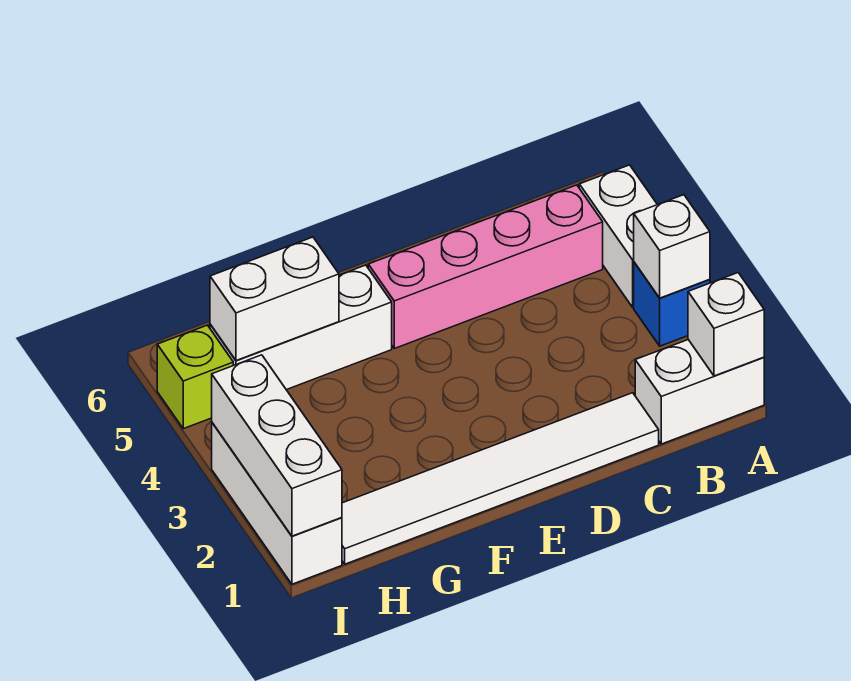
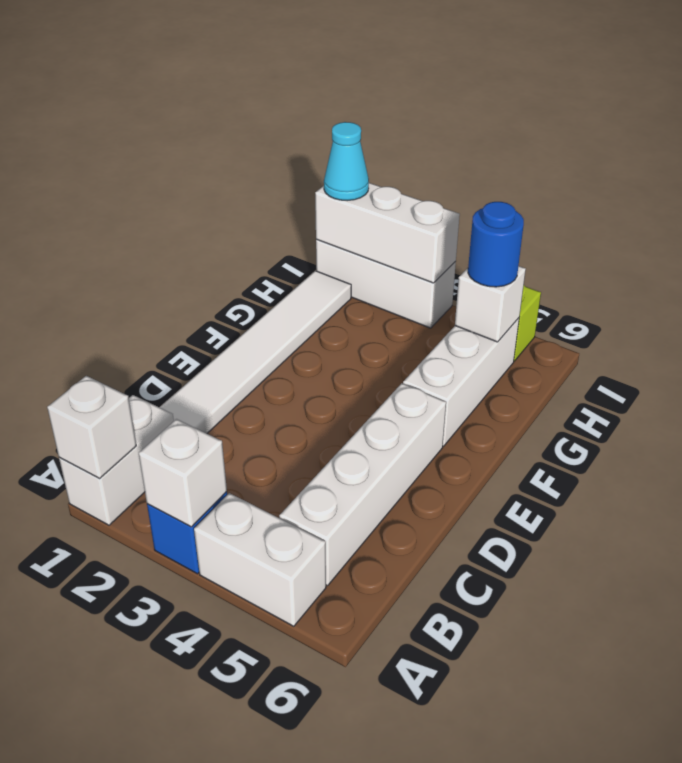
pink 1x4 brick [368,185,603,349] -> white 1x4 brick [279,383,446,586]
white 1x2 brick [210,237,339,361] -> white 1x1 brick [455,266,526,342]
none -> blue 1x1 round brick [468,202,524,287]
none -> cyan 1x1 cone [324,122,369,201]

